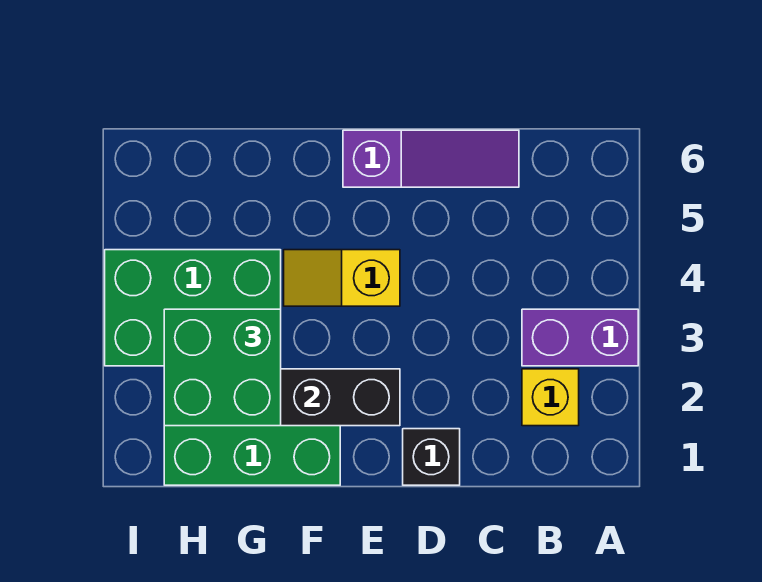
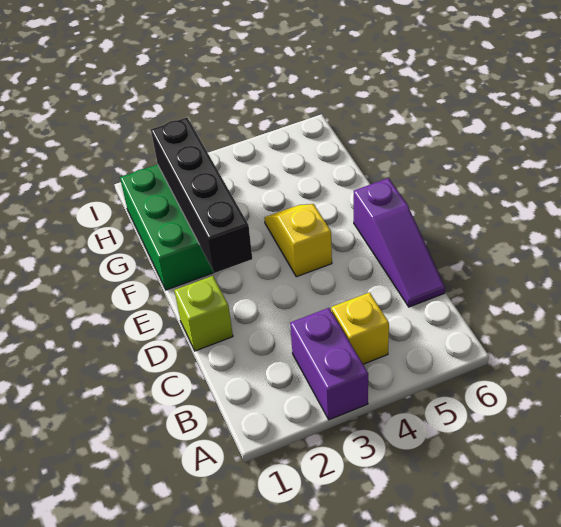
yellow 1x1 brick [522,369,579,426] -> yellow 1x1 brick moved to [331,292,389,364]
black 1x1 brick [403,429,460,485] -> lime 1x1 brick [174,276,233,351]
green 2x2 brick [164,309,281,426] -> none
green 2x3 brick [105,250,281,366] -> none

